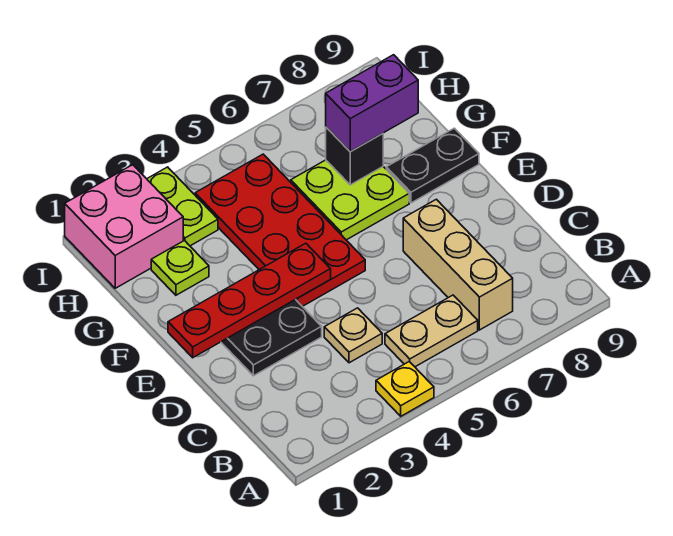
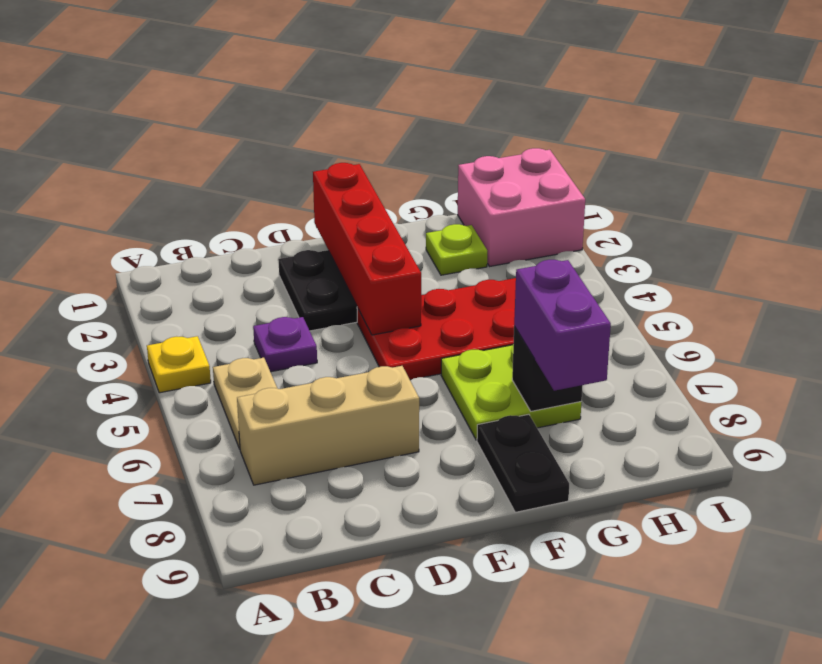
tan 1x1 plate [324,308,382,363] -> purple 1x1 plate [253,317,317,372]
red 1x4 plate [168,243,331,358] -> red 1x4 brick [313,163,421,335]
lime 1x2 plate [147,167,218,246] -> none

